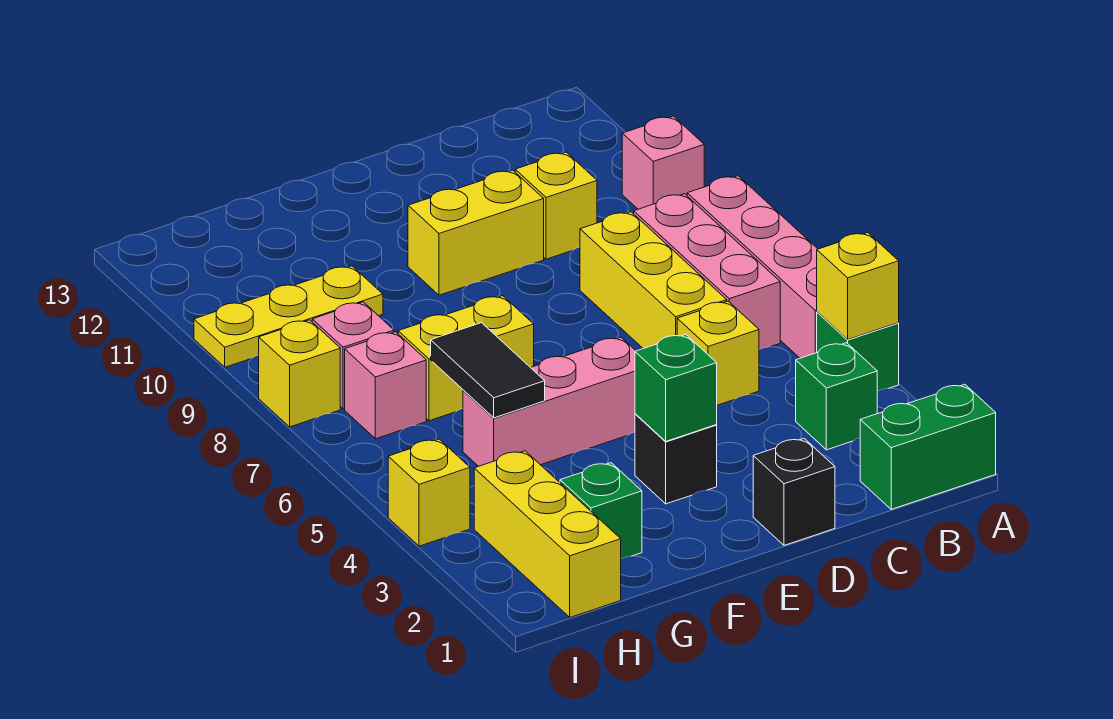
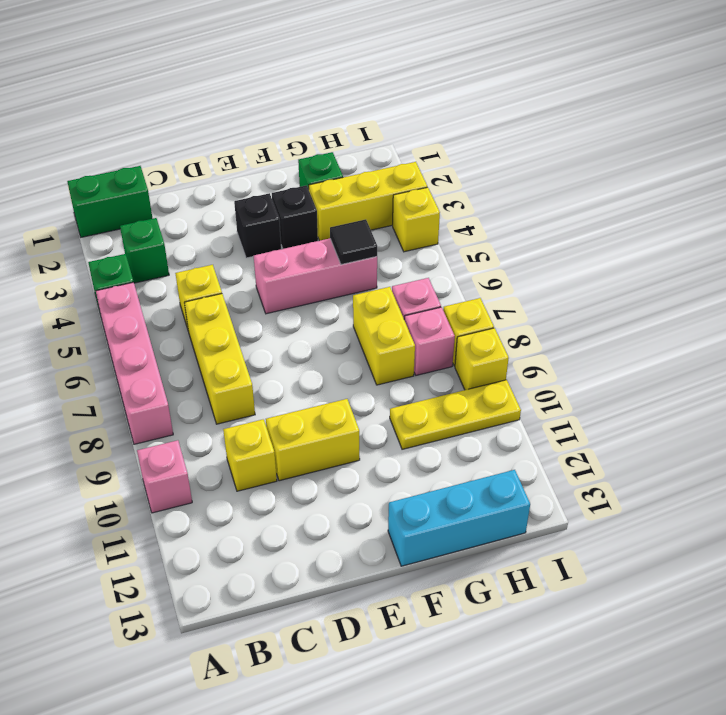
yellow 1x1 brick [817,233,899,339] -> yellow 1x1 brick moved to [455,328,509,390]
pink 1x3 brick [634,194,780,349] -> none
black 1x1 brick [753,439,835,545] -> black 1x1 brick moved to [272,185,318,249]
green 1x1 brick [635,334,717,441] -> none
yellow 1x2 brick [398,296,534,421] -> yellow 1x2 brick turned to [353,287,415,385]
none -> cyan 1x3 brick [388,470,530,566]
black 1x2 tile [431,323,545,418] -> black 1x1 tile [330,219,377,265]
yellow 1x3 brick [474,451,621,617] -> yellow 1x3 brick turned to [309,162,427,241]

